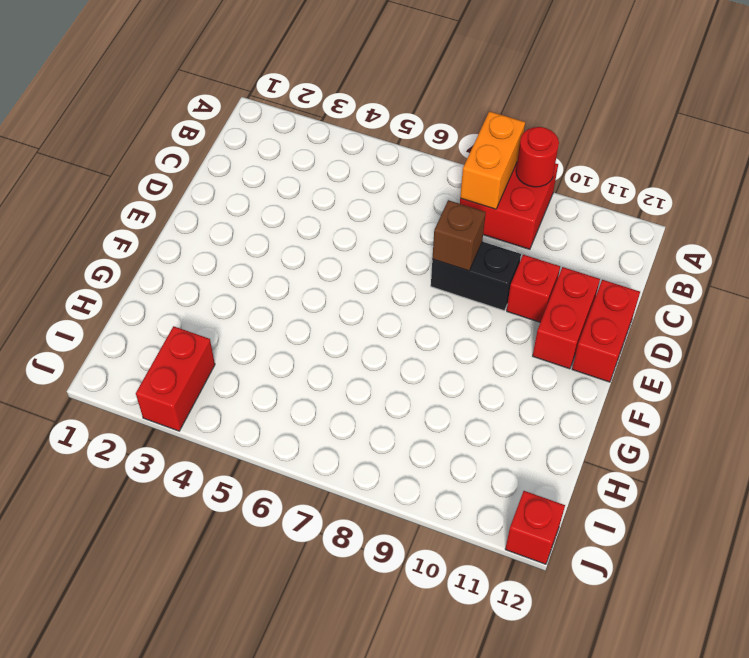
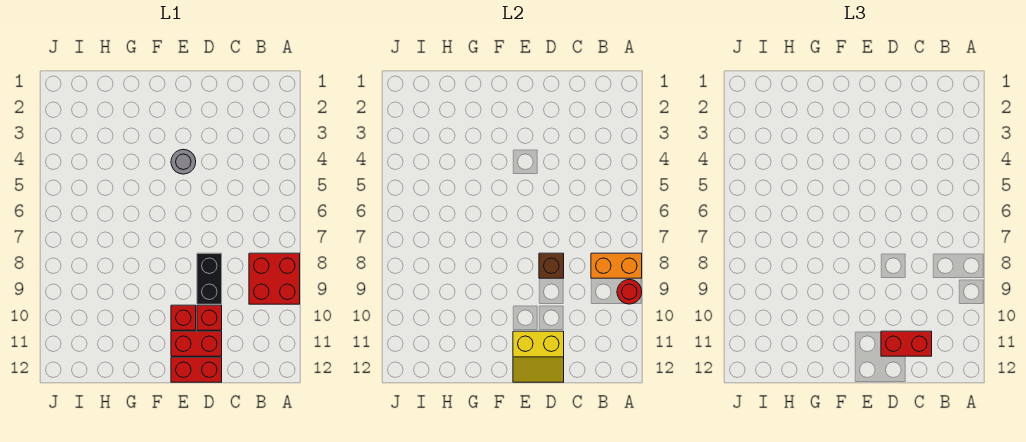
none -> yellow 2x2 slope [513,331,564,382]
none -> grey 1x1 round brick [171,149,196,174]
red 1x2 brick [136,326,215,431] -> red 1x2 brick moved to [881,331,932,356]
red 1x1 brick [505,491,565,564] -> red 1x1 brick moved to [171,305,196,330]

